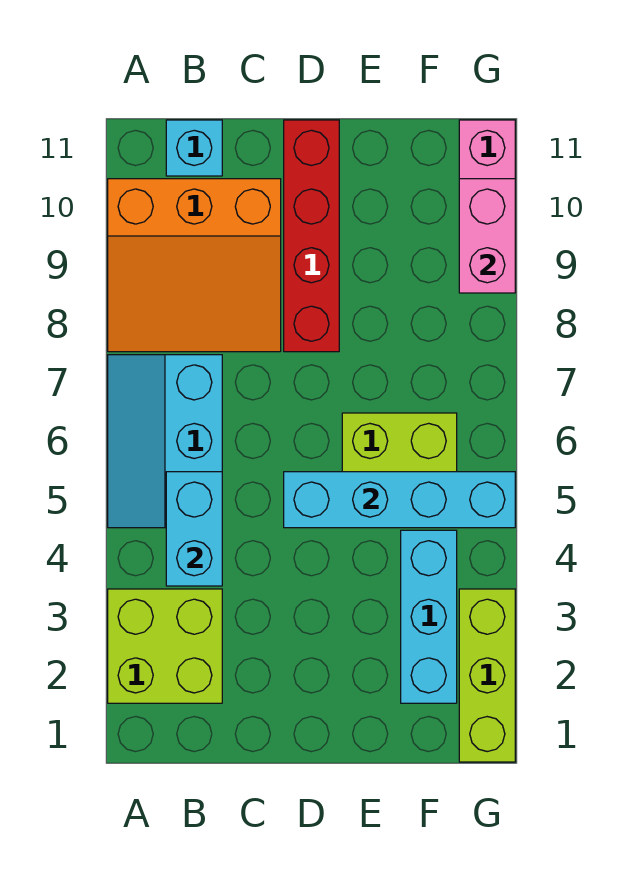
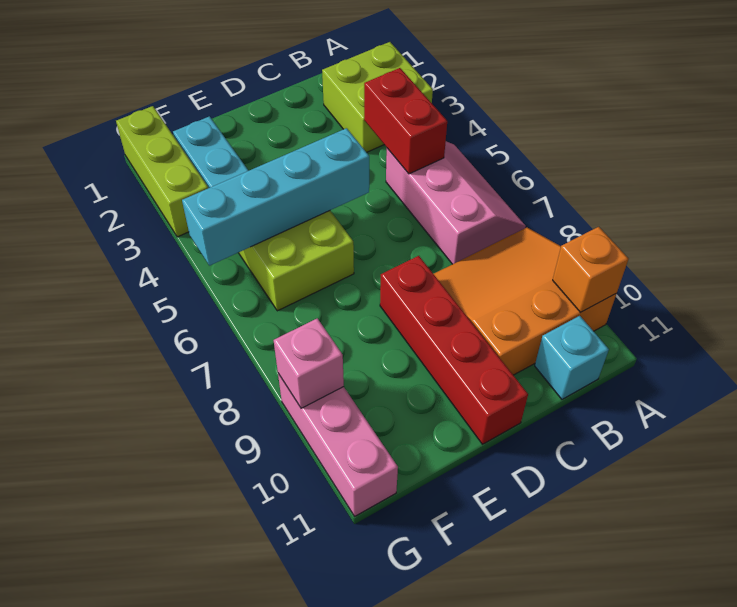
cyan 2x3 slope [108,355,222,528] -> pink 2x3 slope [386,141,526,264]
none -> orange 1x1 brick [553,227,629,312]
cyan 1x2 brick [166,472,222,586] -> red 1x2 brick [364,68,447,174]
pink 1x2 brick [459,179,515,293] -> pink 1x1 brick [274,318,344,408]

